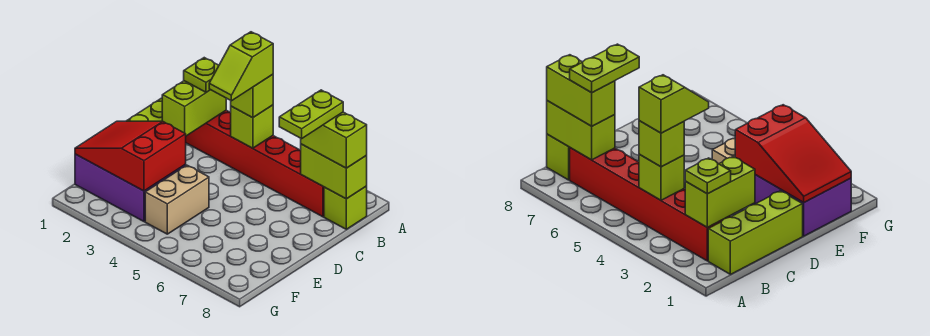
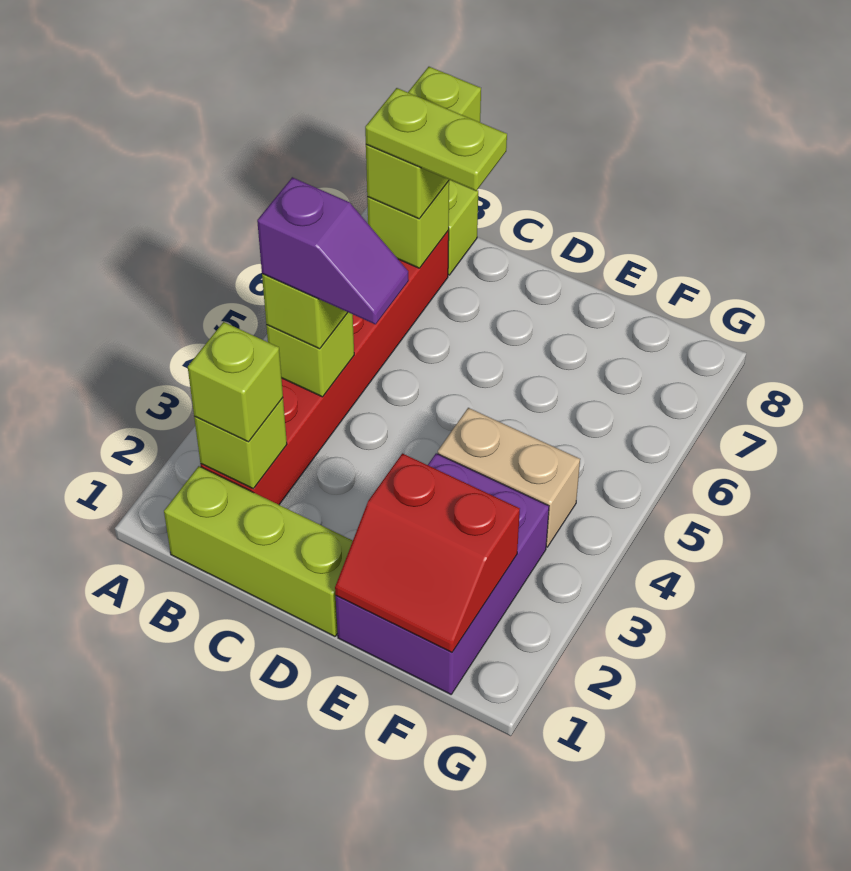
lime 1x2 brick [162,81,226,136] -> lime 1x1 brick [194,398,287,489]
lime 1x1 plate [184,58,219,92] -> lime 1x1 brick [188,322,283,442]
lime 1x2 slope [209,32,273,101] -> purple 1x2 slope [257,177,409,324]
lime 1x2 brick [301,144,367,199] -> lime 1x1 brick [367,181,449,268]
red 2x3 slope [75,121,186,191] -> red 2x2 slope [335,454,520,652]

